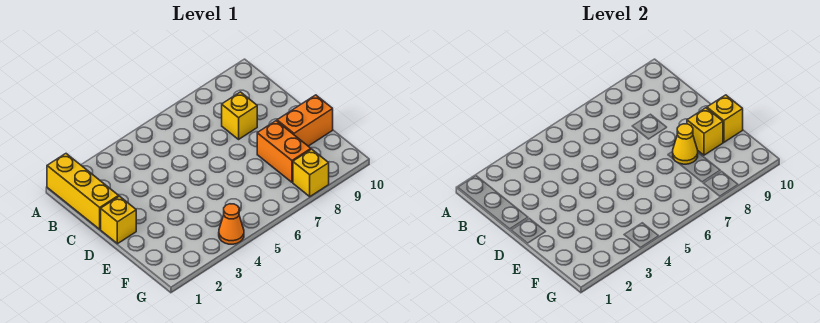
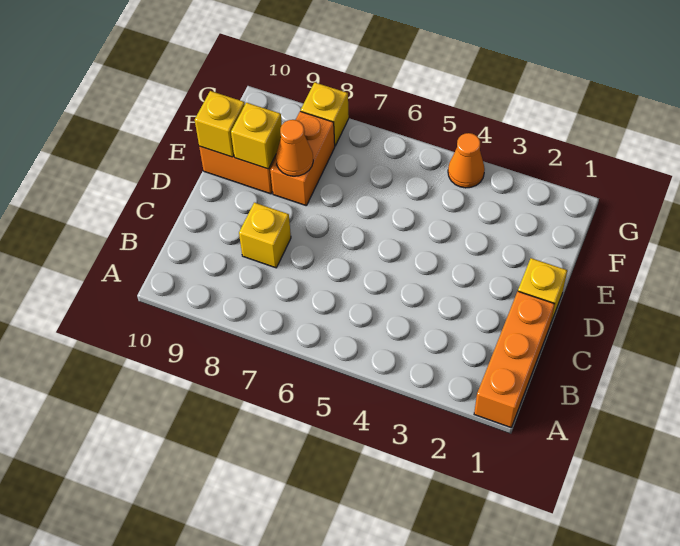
yellow 1x3 brick [47,154,119,229] -> orange 1x3 brick [474,291,555,427]
yellow 1x1 cone [673,124,698,164] -> orange 1x1 cone [276,120,313,176]

